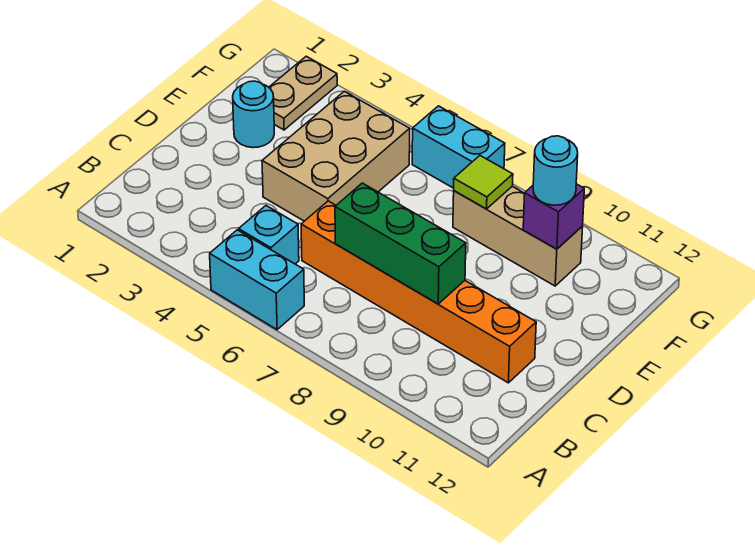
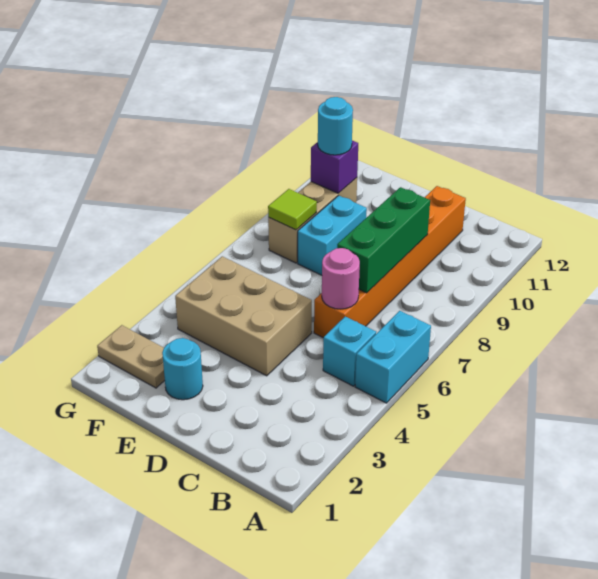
none -> pink 1x1 round brick [322,248,360,309]
cyan 1x2 brick [412,106,505,188] -> cyan 1x2 brick moved to [298,195,367,275]

